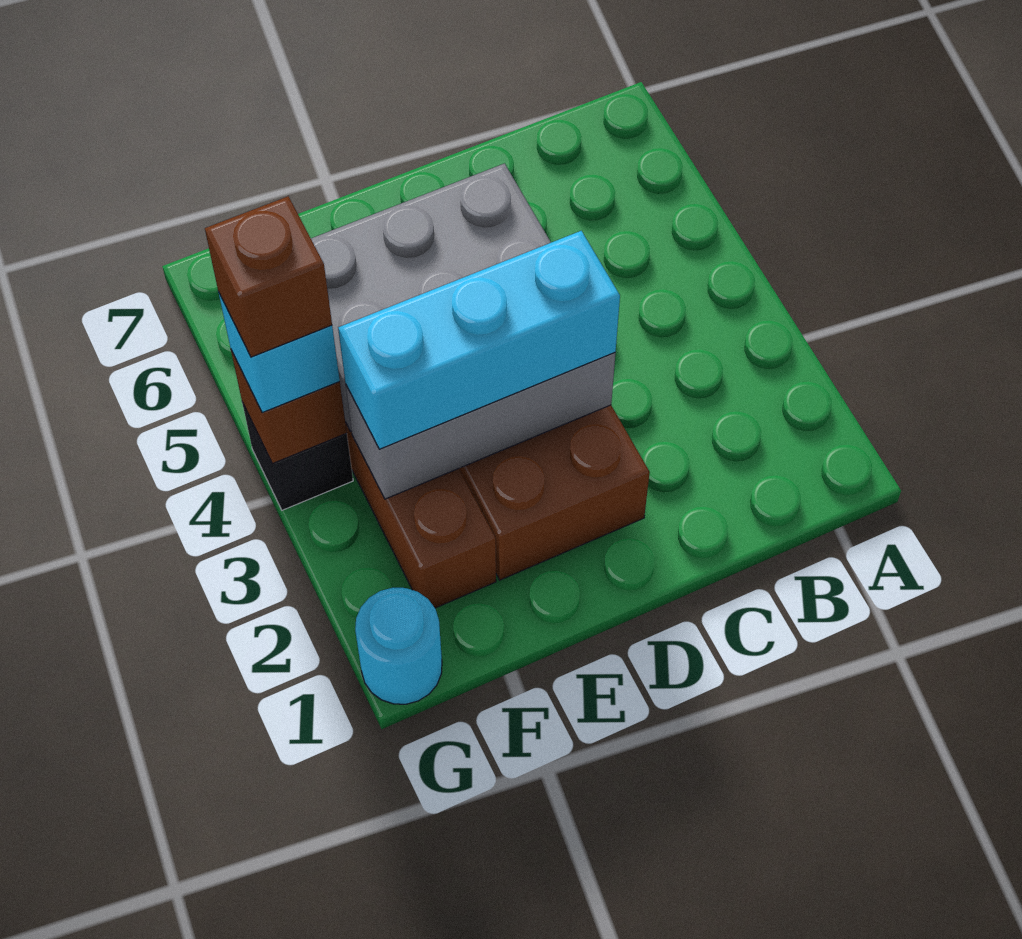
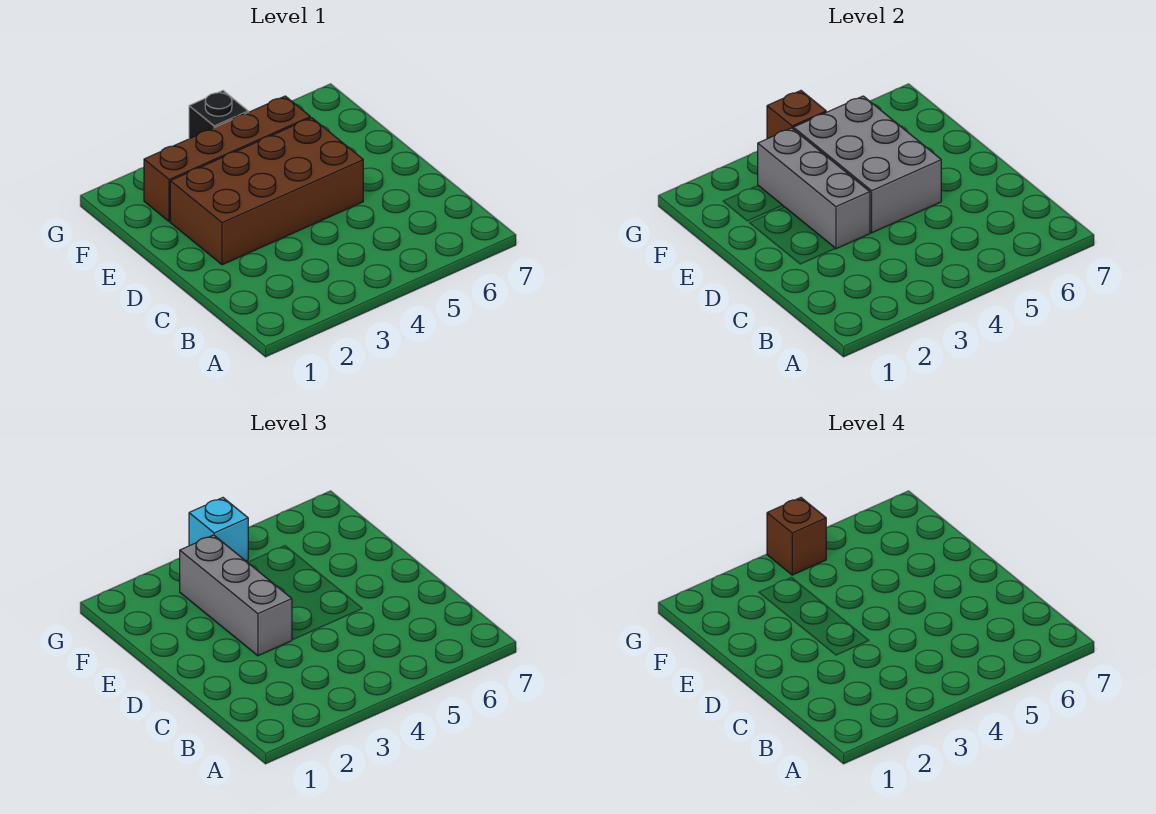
cyan 1x3 brick [338,231,620,449] -> grey 1x3 brick [179,535,292,656]
cyan 1x1 round brick [355,588,442,704] -> none

